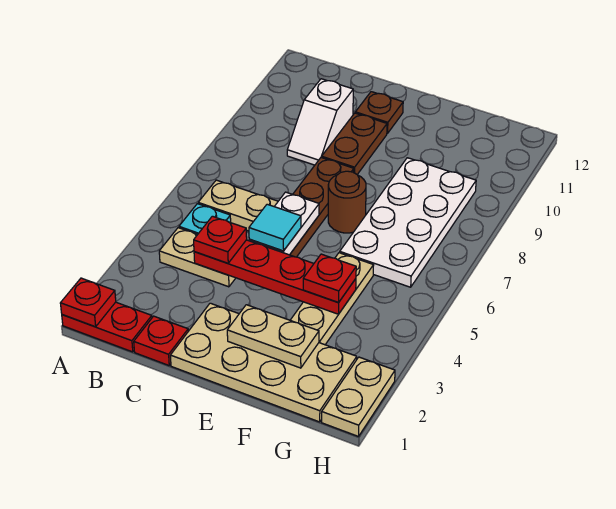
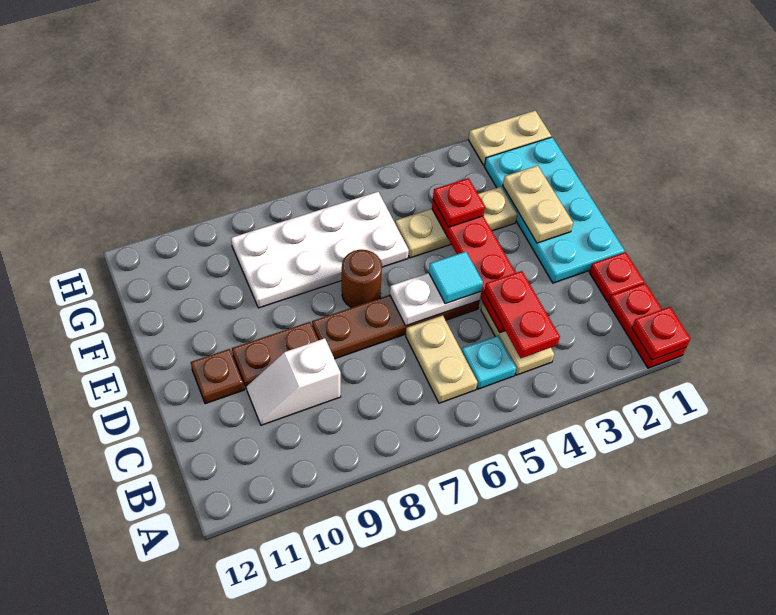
red 1x1 plate [194,216,247,263] -> red 1x2 plate [484,271,560,358]
white 1x2 slope [287,79,353,165] -> white 1x2 slope turned to [247,338,341,425]
tan 2x4 plate [170,303,357,422] -> cyan 2x4 plate [485,137,625,283]

